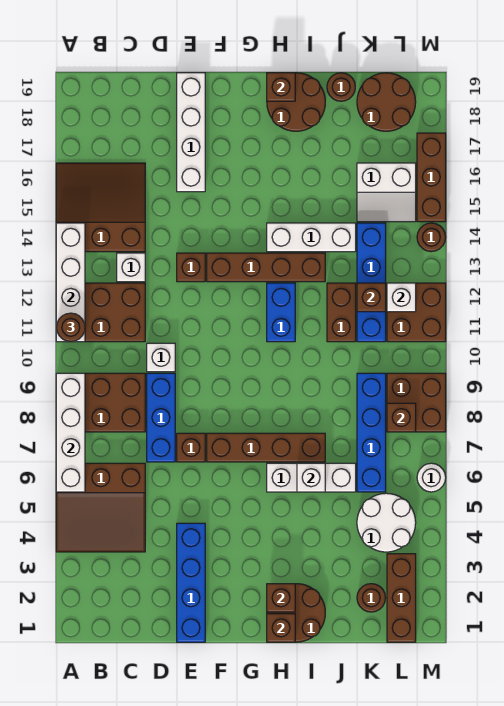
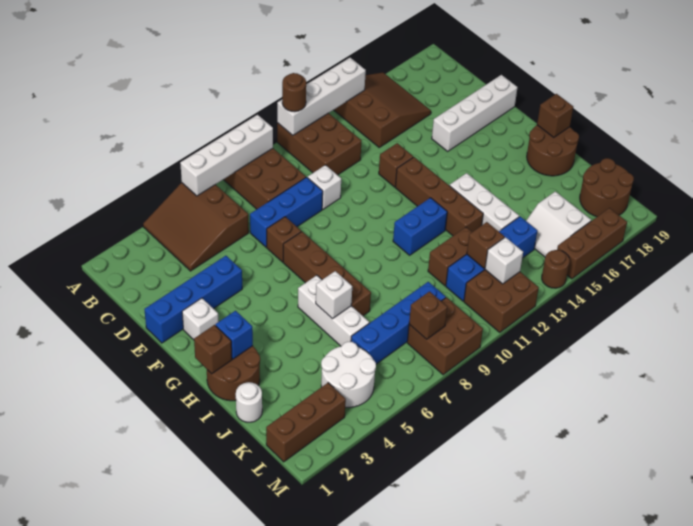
white 1x1 brick [117,253,145,282] -> white 1x1 brick moved to [182,298,218,340]
brown 1x1 brick [267,584,295,612] -> blue 1x1 brick [215,311,253,359]
brown 1x1 round brick [327,73,355,101] -> none
brown 1x1 round brick [357,584,385,612] -> none
white 1x1 round brick [417,463,446,492] -> white 1x1 round brick moved to [236,382,262,422]

